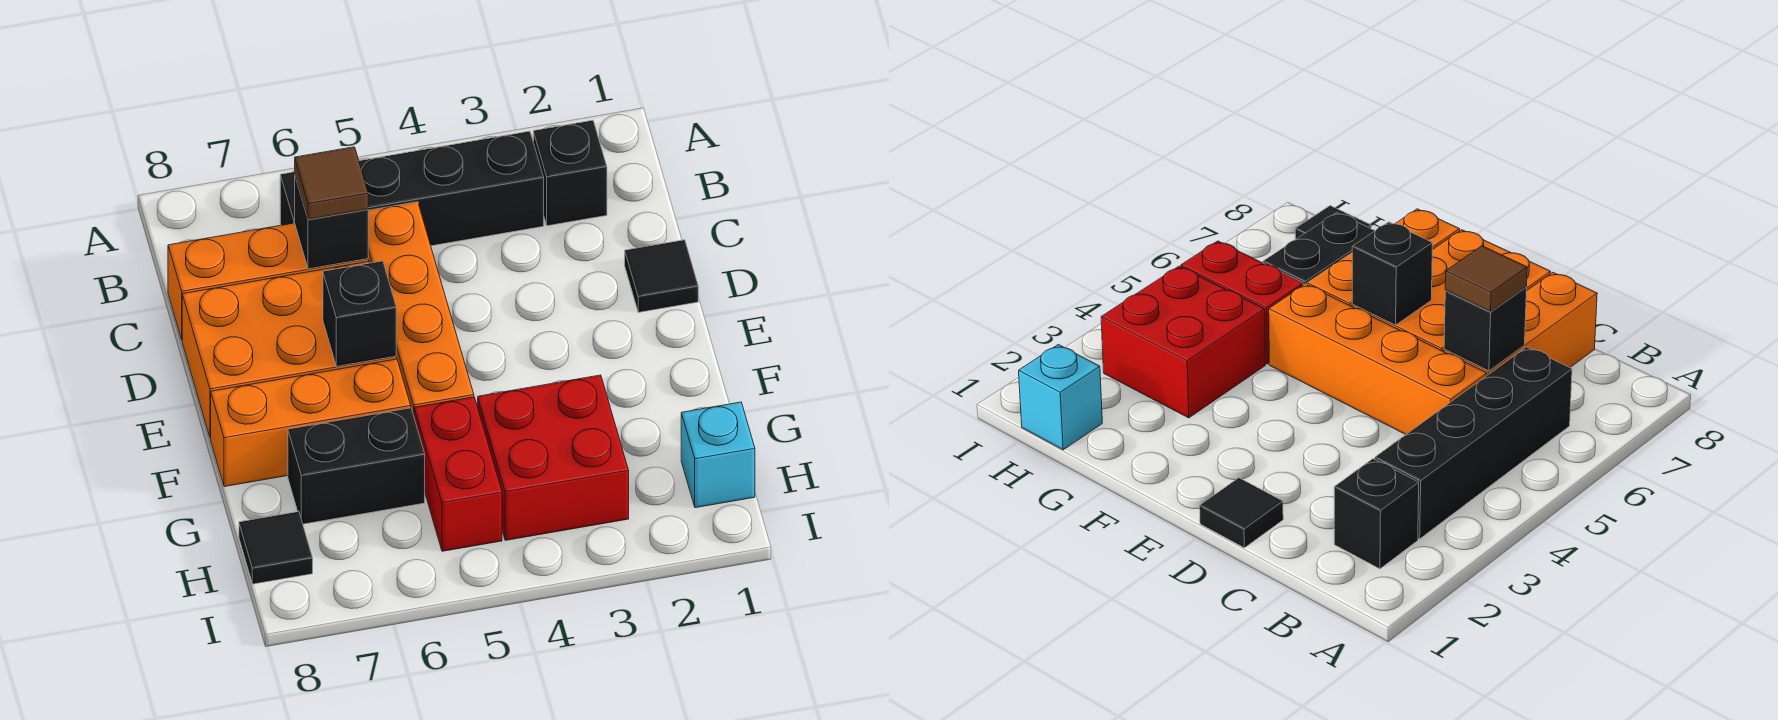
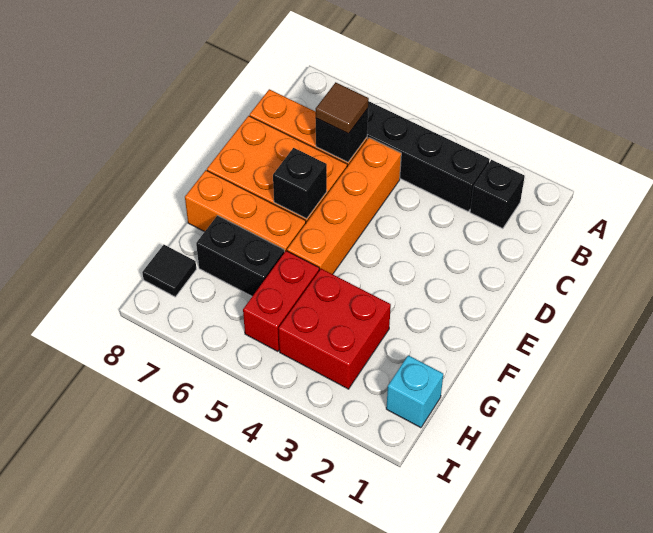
black 1x1 tile [625,240,698,312] -> none

